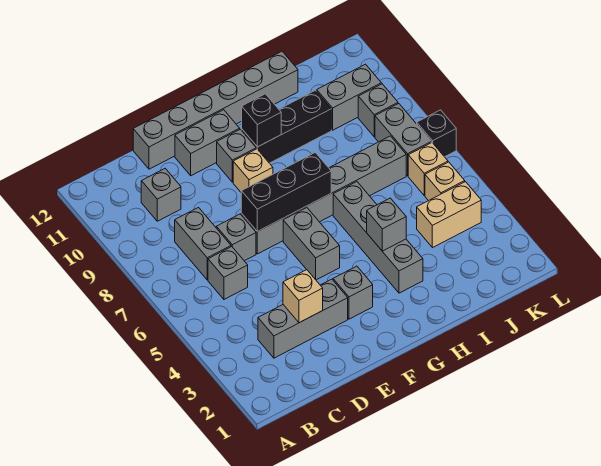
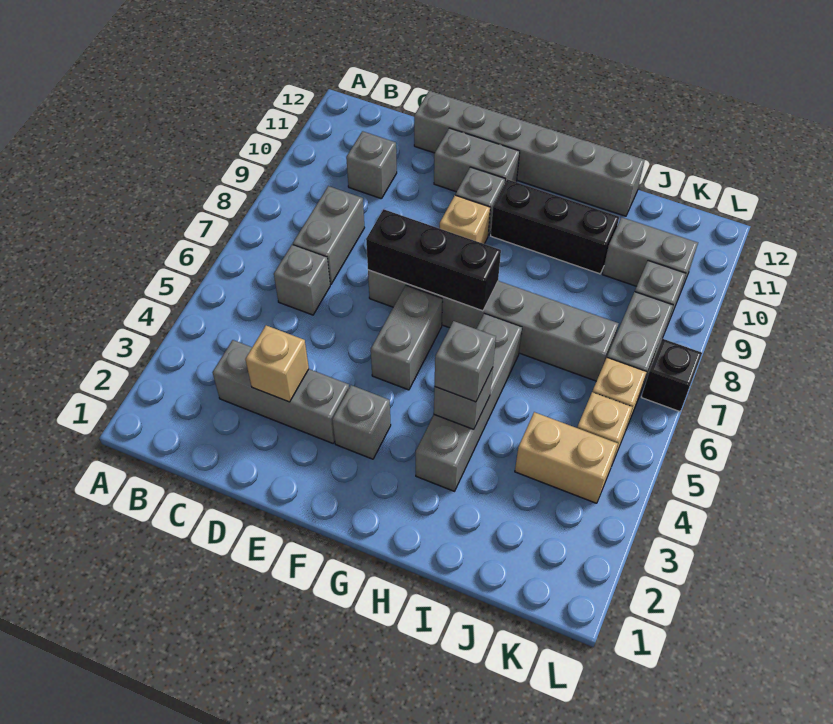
grey 1x1 brick [216,214,256,261] -> grey 1x1 brick moved to [435,321,496,402]
black 1x1 brick [242,94,281,147] -> none

